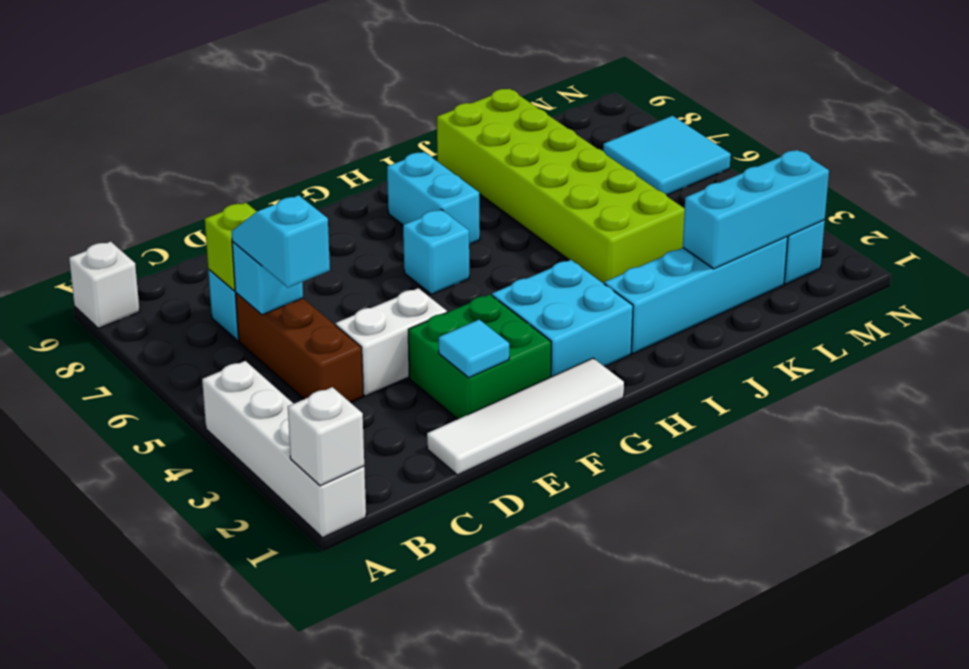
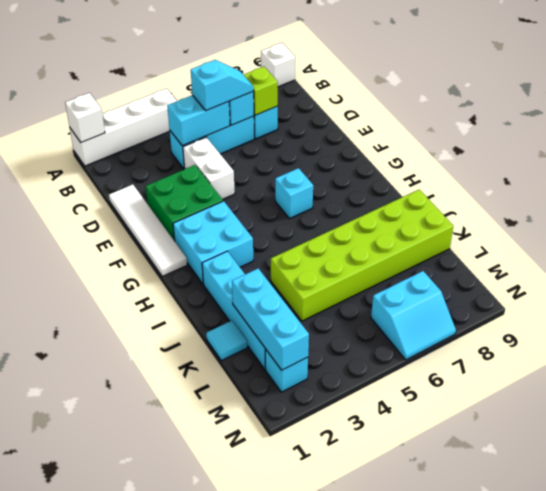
brown 1x3 brick [236,293,363,403] -> cyan 1x3 brick [170,116,254,169]
cyan 1x1 tile [439,320,509,377] -> cyan 1x1 tile moved to [206,321,247,361]
cyan 1x2 brick [387,152,480,244] -> cyan 1x2 brick moved to [167,95,230,146]
cyan 2x2 tile [603,116,731,195] -> cyan 2x2 slope [371,271,456,360]

